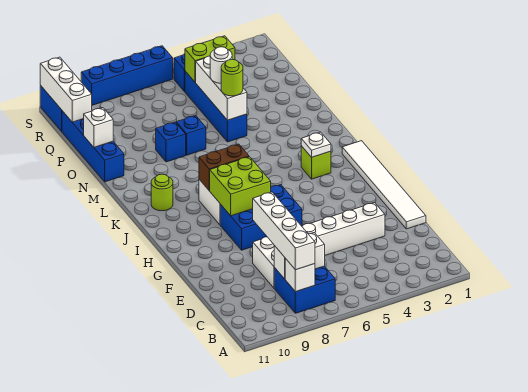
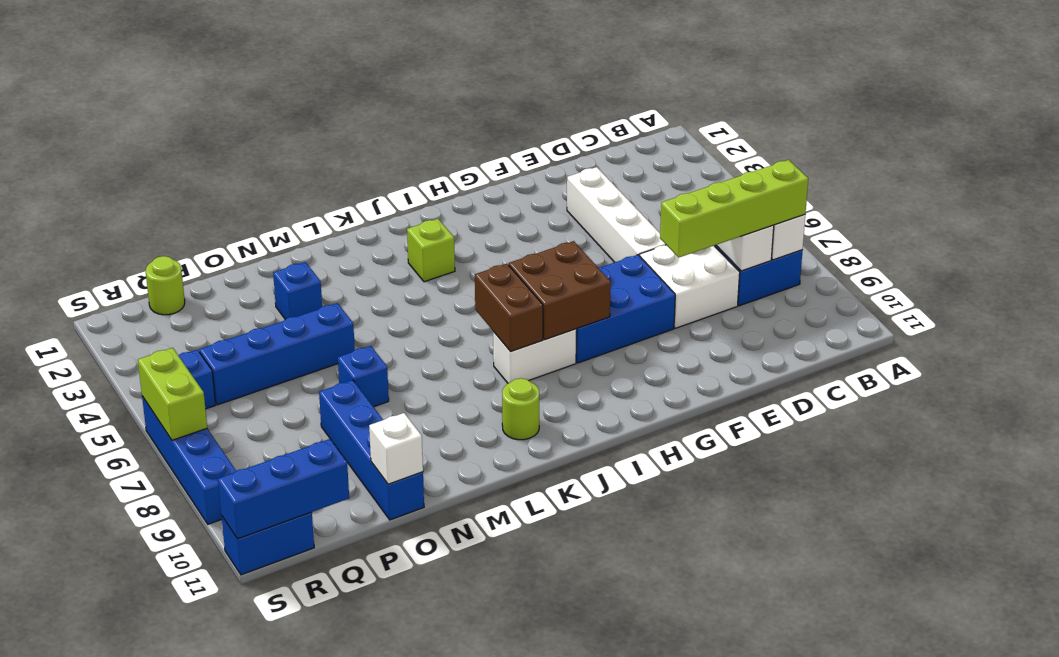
white 1x4 brick [253,192,315,270] -> lime 1x4 brick [660,160,808,257]
white 1x6 tile [342,141,426,229] -> none
blue 2x3 brick [220,185,302,250] -> blue 2x3 brick turned to [576,255,675,363]
lime 2x2 brick [209,157,271,216] -> brown 2x2 brick [509,241,611,340]
white 1x1 plate [301,132,331,157] -> none
white 1x3 brick [196,56,247,120] -> none
lime 1x1 round brick [221,59,243,96] -> lime 1x1 round brick moved to [146,256,185,315]
blue 1x1 brick [156,122,186,162] -> blue 1x1 brick moved to [273,262,322,319]
blue 1x4 brick [62,111,124,182] -> blue 1x4 brick turned to [319,380,424,520]
white 1x1 round brick [210,47,232,83] -> none
lime 1x2 brick [185,36,235,82] -> lime 1x2 brick moved to [138,348,207,440]
white 1x3 brick [40,57,92,122] -> blue 1x3 brick [218,439,349,539]

